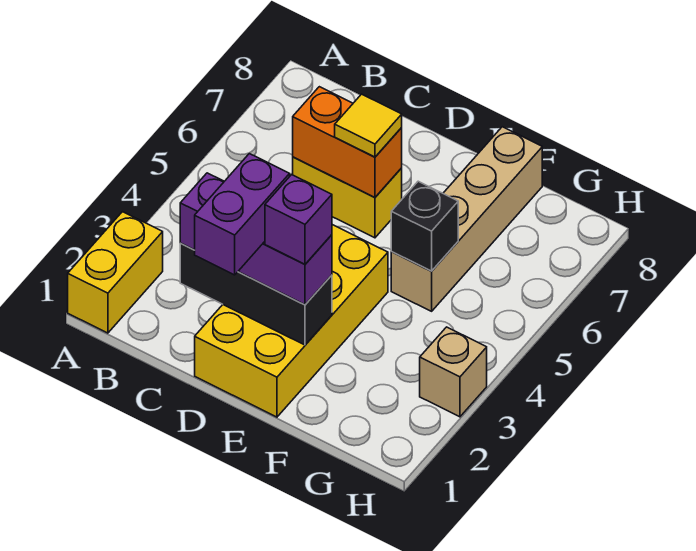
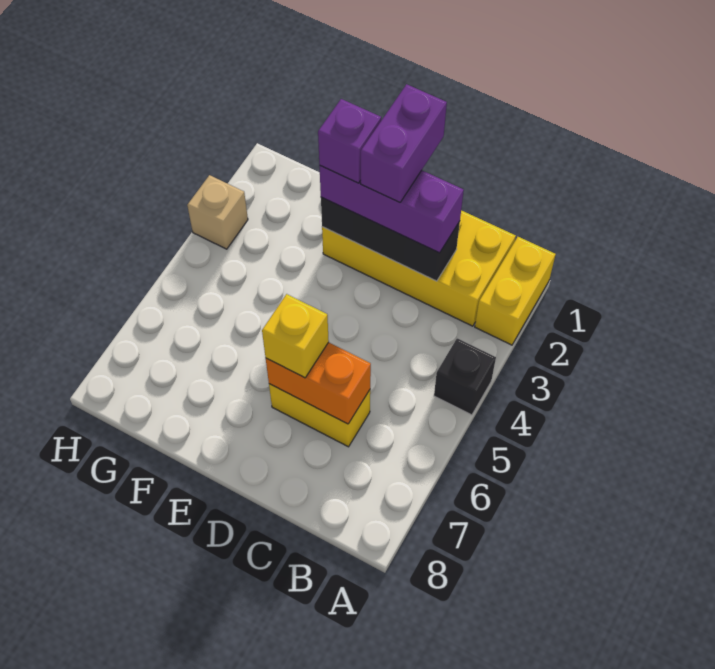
yellow 2x4 brick [195,225,388,417] -> yellow 2x4 brick turned to [322,210,516,326]
yellow 1x1 tile [335,94,402,157] -> yellow 1x1 brick [262,294,329,378]
tan 1x4 brick [391,127,542,311] -> none
black 1x1 brick [391,181,458,271] -> black 1x1 brick moved to [434,338,496,415]

